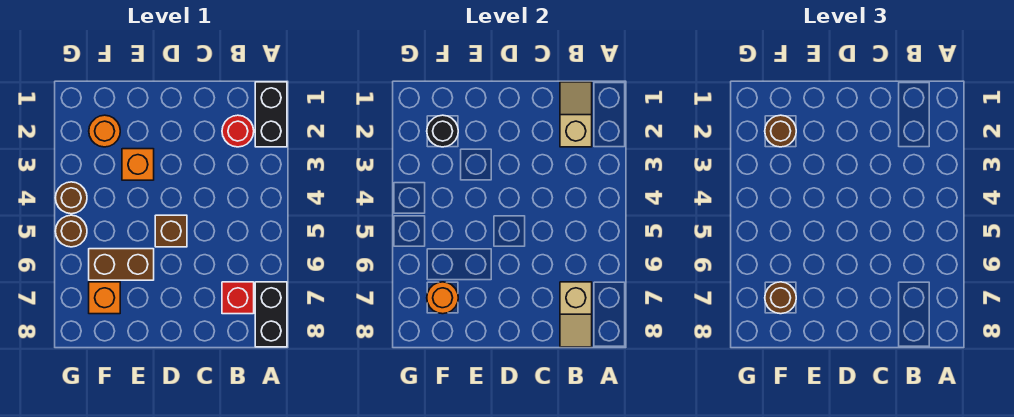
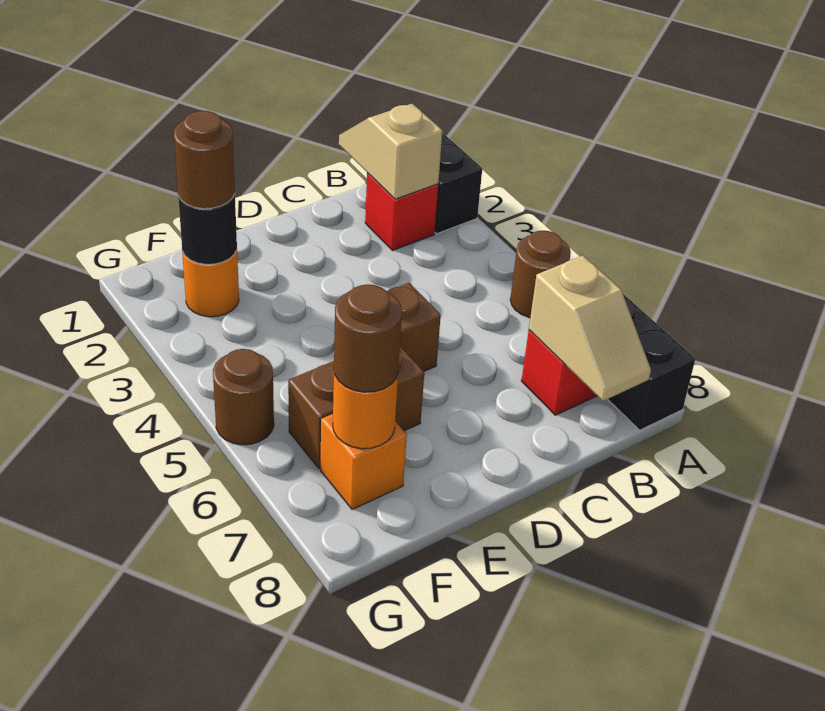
red 1x1 round brick [222,115,254,147] -> red 1x1 brick [365,173,438,251]
orange 1x1 brick [122,149,154,180] -> none
brown 1x1 round brick [55,182,87,214] -> brown 1x1 round brick moved to [510,231,571,318]

